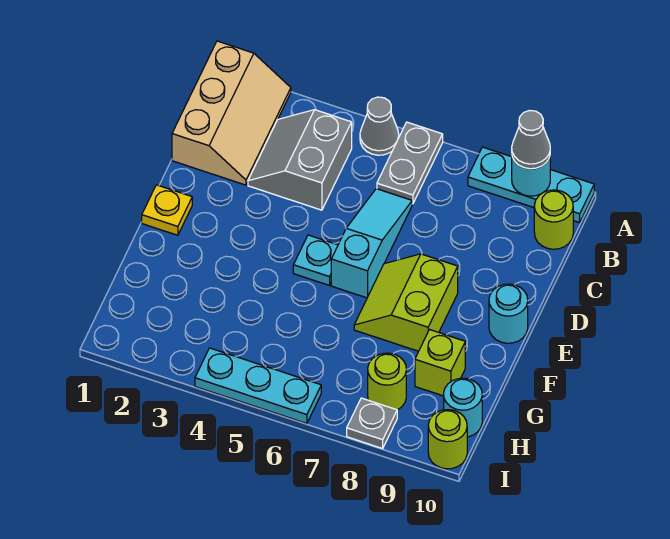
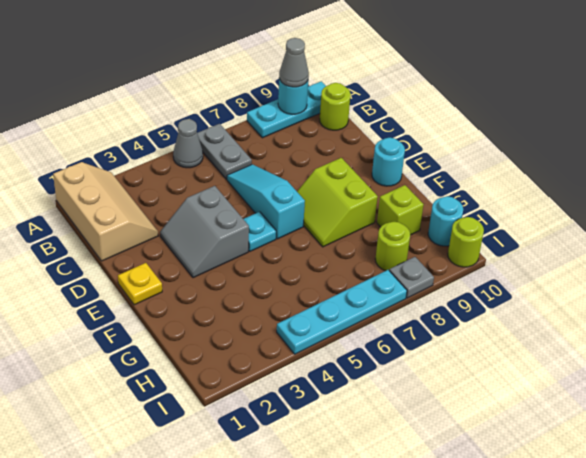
grey 2x2 slope [248,110,352,210] -> grey 2x2 slope moved to [160,186,249,278]
cyan 1x3 plate [195,348,321,423] -> cyan 1x4 plate [277,270,407,354]

